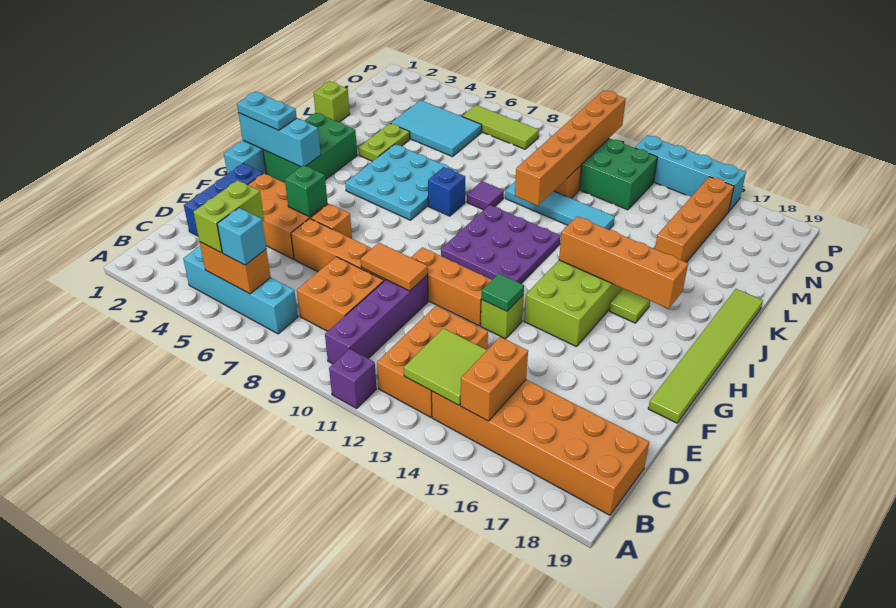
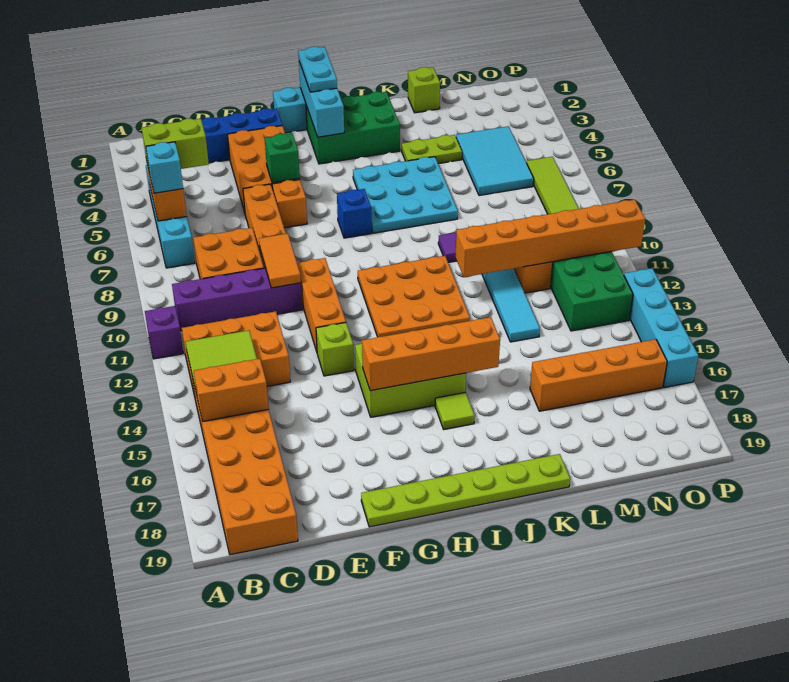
green 1x1 tile [482,274,524,311] -> none
lime 1x6 tile [648,289,763,423] -> lime 1x6 plate [361,454,570,527]
purple 3x3 plate [441,205,561,283] -> orange 3x3 plate [358,256,470,337]
orange 1x4 brick [559,217,688,308] -> orange 1x4 brick turned to [362,317,500,391]
blue 1x1 brick [428,167,465,216] -> blue 1x1 brick moved to [337,189,372,238]

